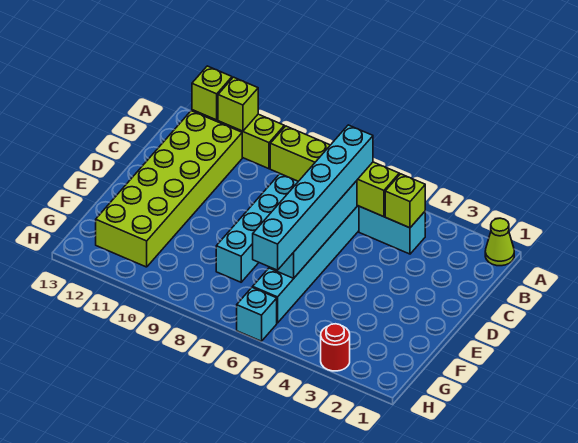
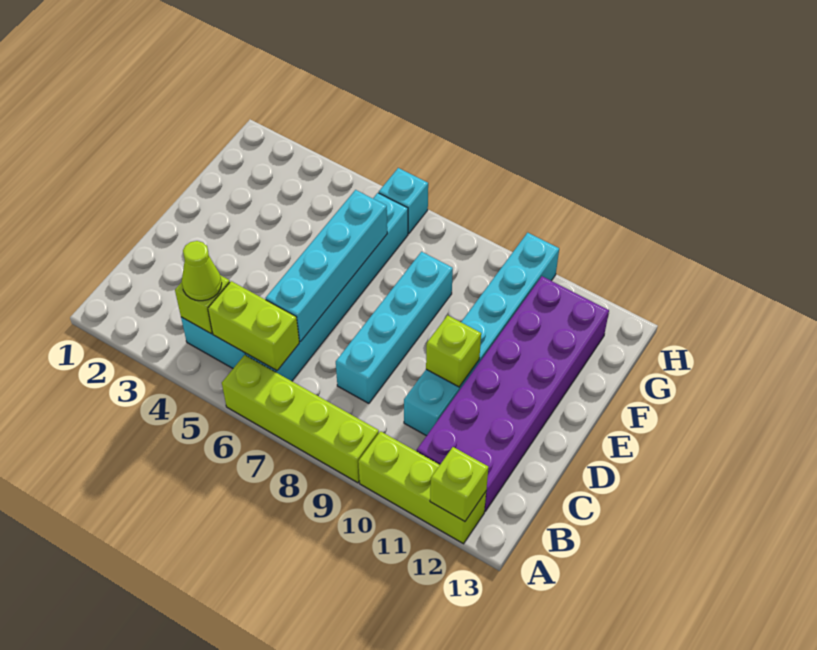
lime 1x1 cone [485,218,514,266] -> lime 1x1 cone moved to [182,241,222,301]
lime 1x1 brick [218,77,258,131] -> lime 1x1 brick moved to [426,315,481,387]
cyan 1x6 brick [253,125,373,270] -> cyan 1x6 brick moved to [404,233,559,436]
lime 2x6 brick [96,111,242,267] -> purple 2x6 brick [417,276,609,511]
red 1x1 round brick [321,324,350,371] -> none

